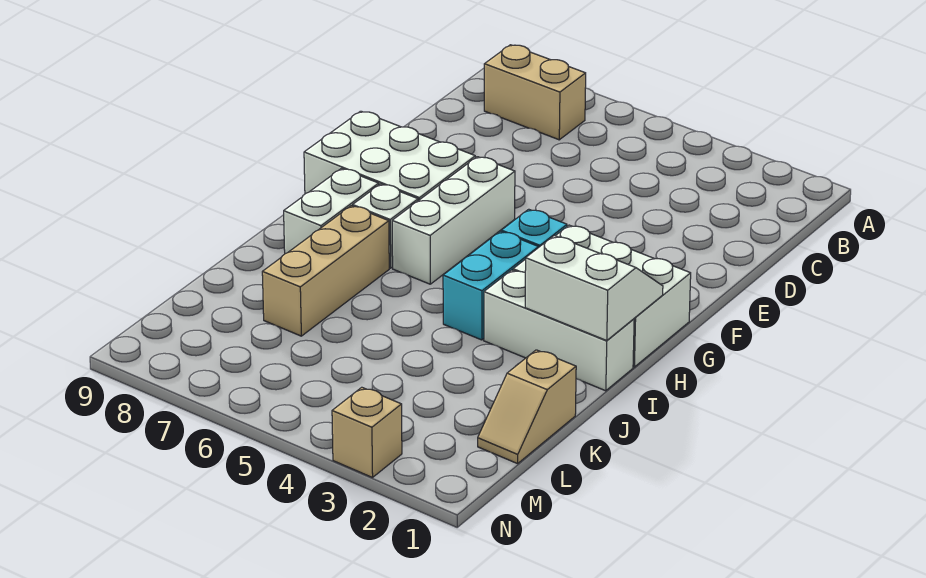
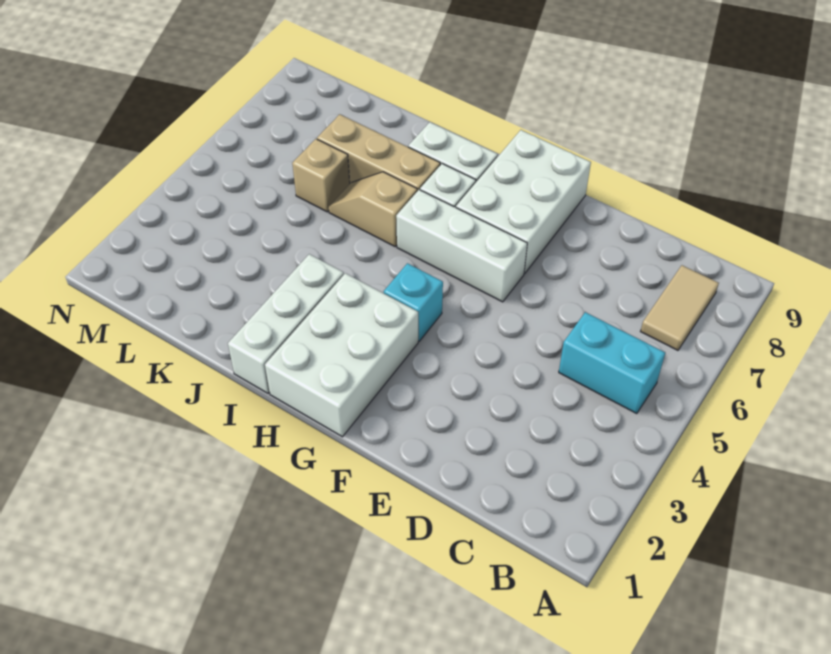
tan 1x2 brick [484,45,586,140] -> tan 1x2 tile [641,265,719,350]
white 2x2 slope [525,236,663,340] -> none
cyan 1x2 brick [443,231,539,340] -> cyan 1x2 brick moved to [559,312,665,414]
tan 1x2 slope [478,350,576,464] -> tan 1x2 slope moved to [329,172,417,246]
tan 1x1 brick [332,387,402,478] -> tan 1x1 brick moved to [292,139,350,212]

